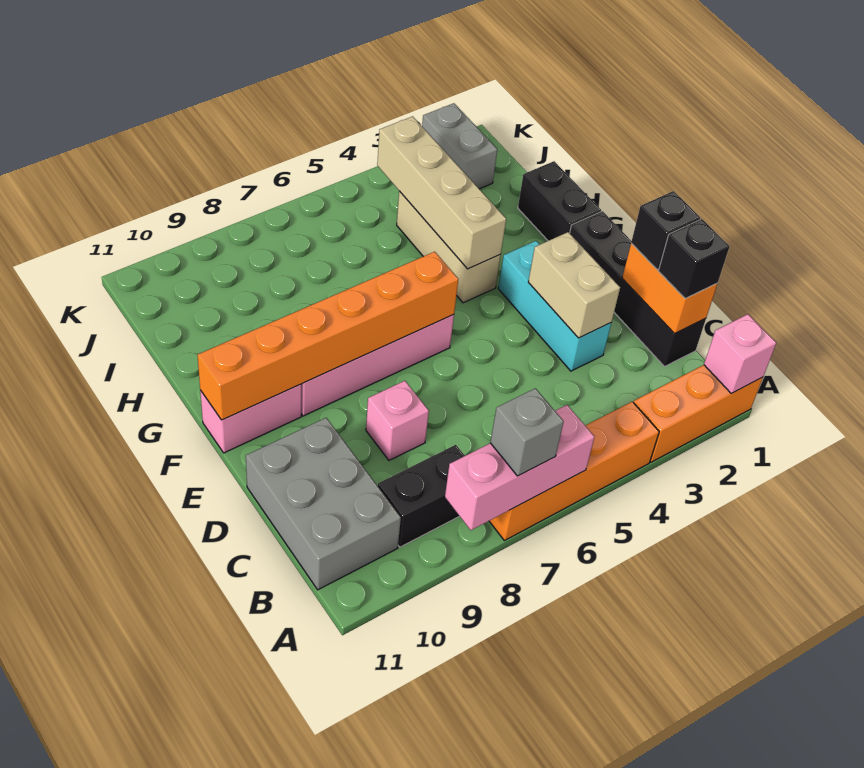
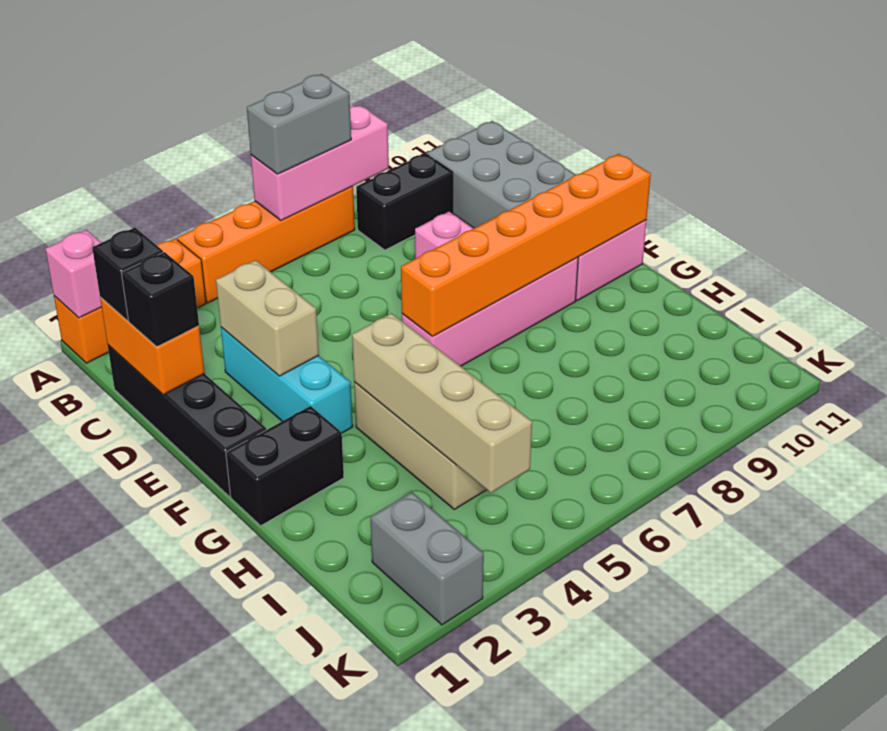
grey 1x1 brick [490,388,564,476] -> grey 1x2 brick [247,74,351,174]
black 1x2 brick [518,161,601,241] -> black 1x2 brick turned to [226,406,344,526]

